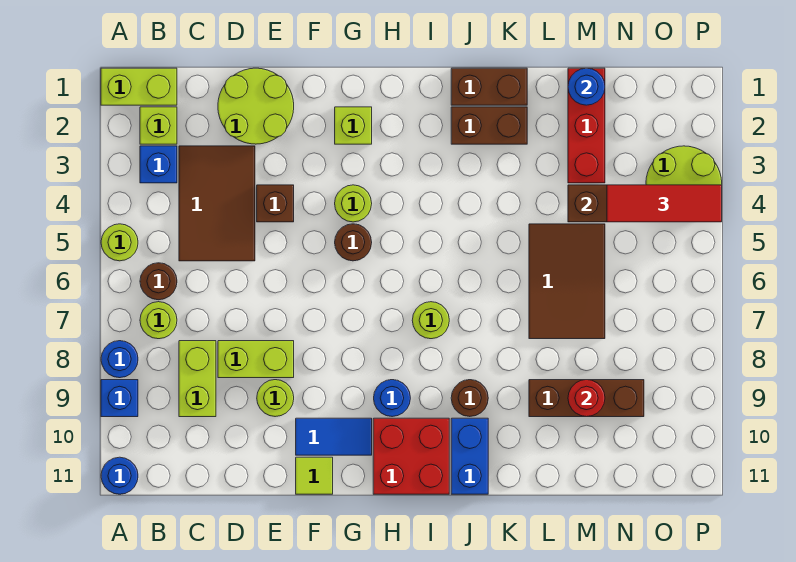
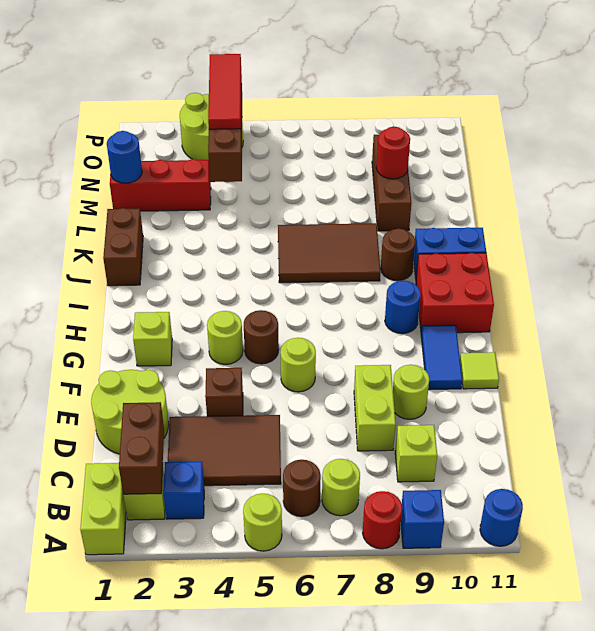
blue 1x1 round brick [101,341,138,378] -> red 1x1 round brick [363,491,402,549]
lime 1x2 brick [179,341,216,417] -> lime 1x1 brick [395,425,437,482]
lime 1x1 round brick [412,302,449,339] -> lime 1x1 round brick moved to [280,338,316,392]
brown 1x2 brick [451,107,527,144] -> brown 1x2 brick moved to [119,402,164,494]
brown 2x3 tile [529,224,605,339] -> brown 2x3 tile moved to [278,223,380,283]

